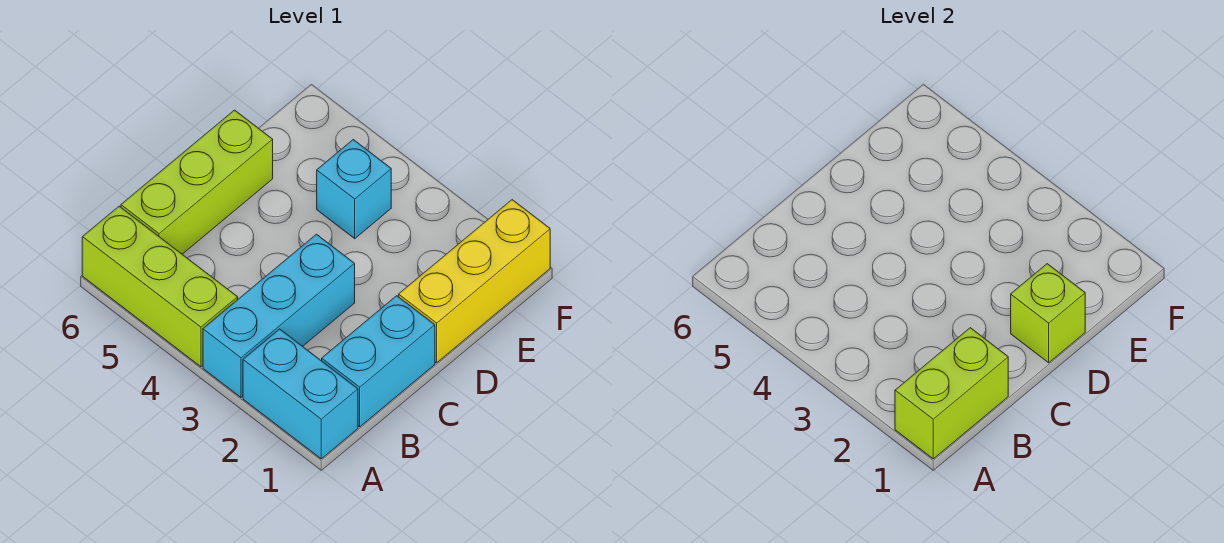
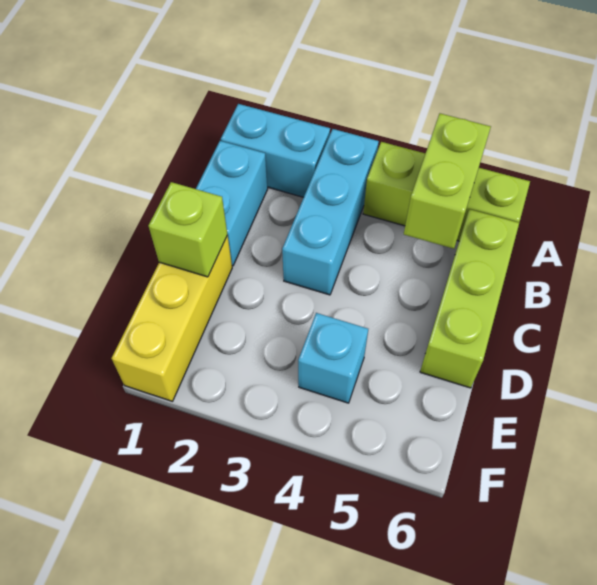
lime 1x2 brick [895,328,1008,459] -> lime 1x2 brick moved to [404,113,491,249]

